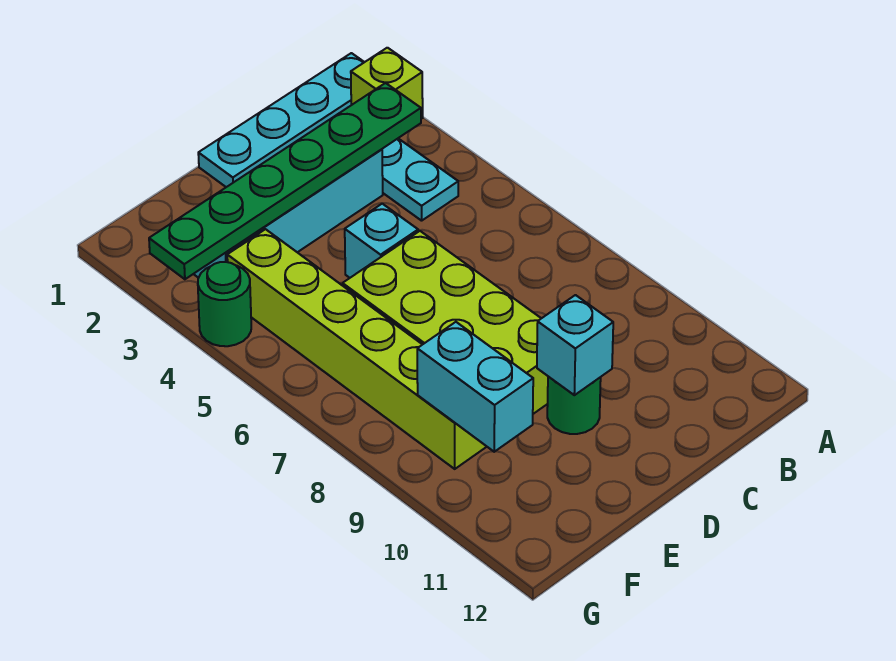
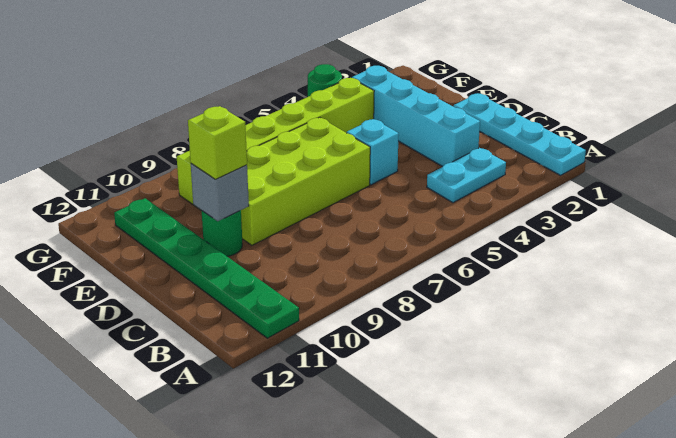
lime 1x1 brick [351,48,423,119] -> lime 1x1 brick moved to [188,106,247,180]
green 1x6 plate [149,83,421,279] -> green 1x6 plate moved to [114,198,299,338]
cyan 1x1 brick [537,295,613,395] -> grey 1x1 brick [191,164,249,221]
cyan 1x2 brick [417,322,533,452] -> none

